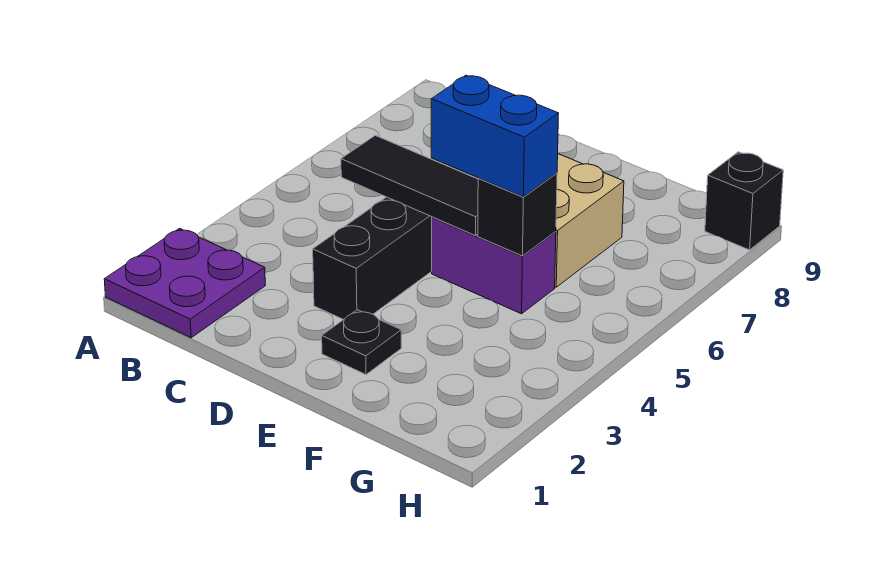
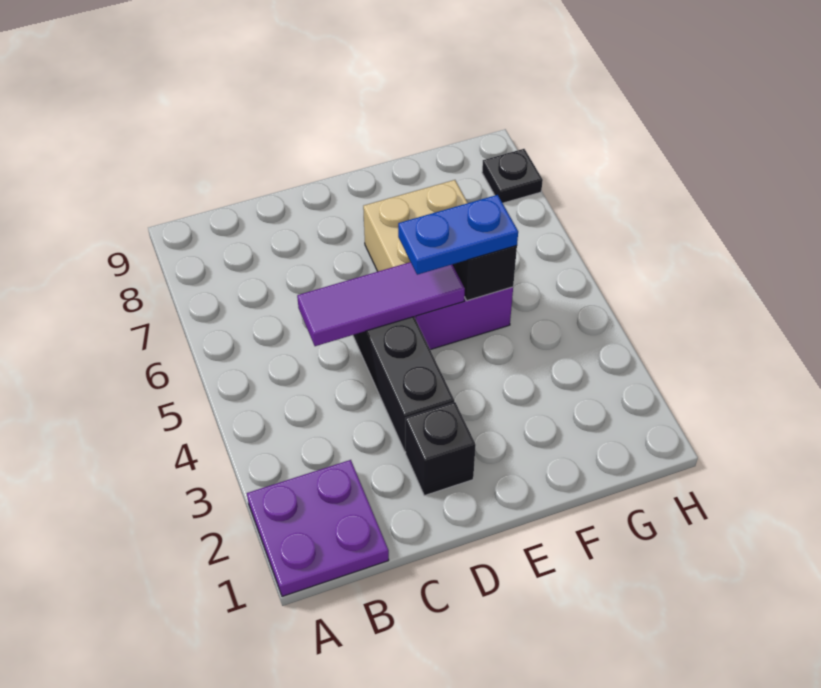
black 1x3 tile [341,136,478,236] -> purple 1x3 tile [297,262,465,346]
black 1x1 plate [322,310,401,375] -> black 1x1 plate moved to [482,149,543,203]
blue 1x2 brick [431,75,559,197] -> blue 1x2 plate [398,195,518,275]
black 1x1 brick [705,152,783,250] -> black 1x1 brick moved to [405,402,476,496]

